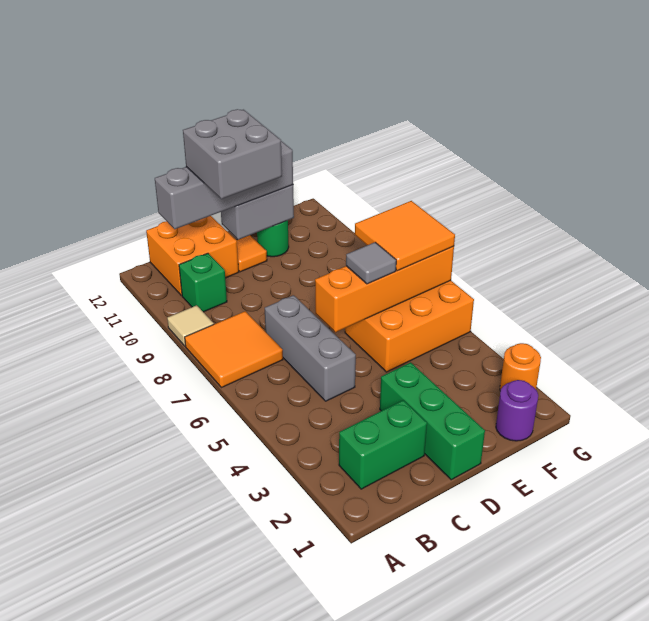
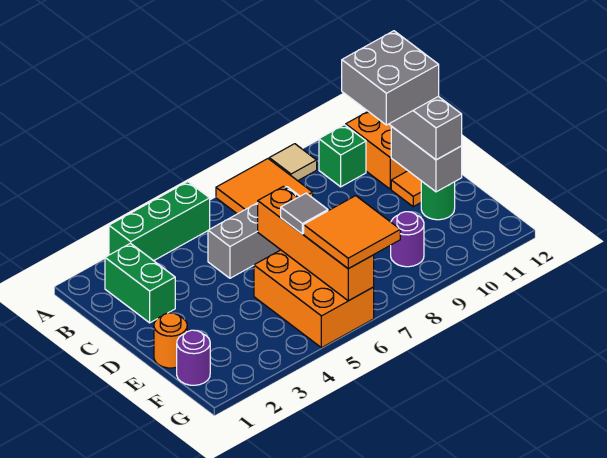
green 1x3 brick [380,362,485,480] -> green 1x3 brick moved to [109,182,210,261]
none -> purple 1x1 round brick [391,212,424,267]
orange 1x1 round brick [500,343,541,391] -> orange 1x1 round brick moved to [154,313,187,368]

